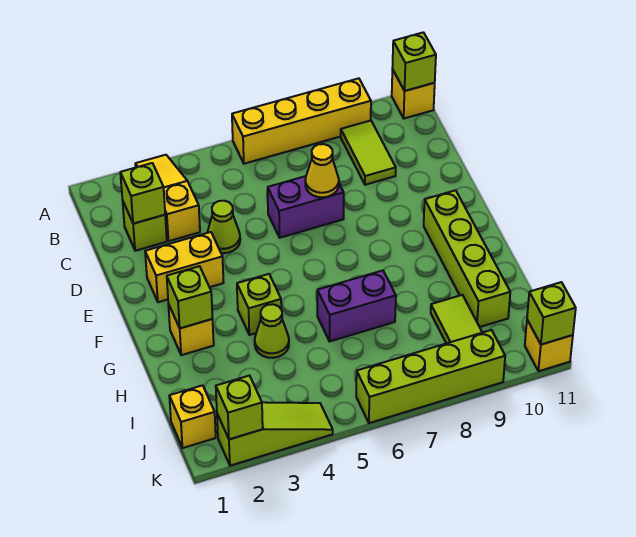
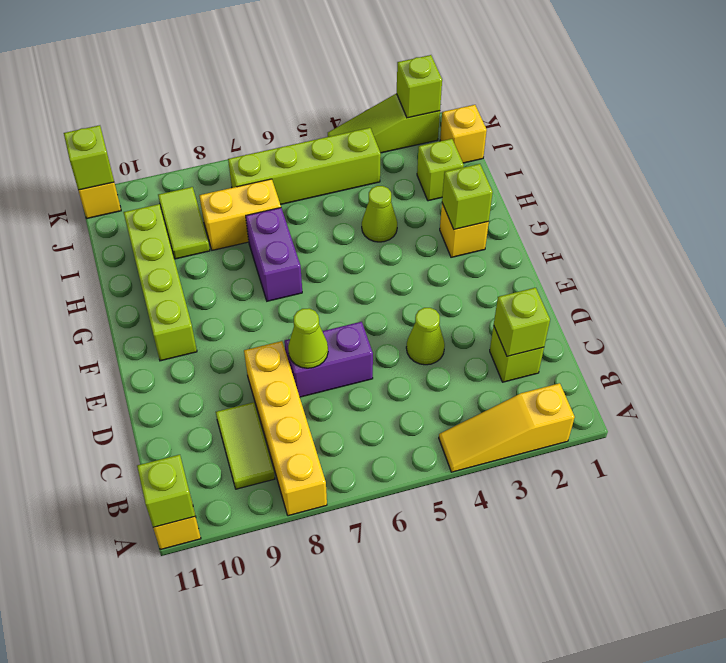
yellow 1x3 slope [135,155,200,241] -> yellow 1x3 slope turned to [439,383,575,472]
yellow 1x4 brick [232,78,371,164] -> yellow 1x4 brick turned to [244,341,327,516]
yellow 1x1 cone [305,144,339,197] -> lime 1x1 cone [288,308,328,368]
yellow 1x2 brick [145,232,224,302] -> yellow 1x2 brick moved to [199,179,281,250]
lime 1x1 brick [237,274,281,335] -> lime 1x1 brick moved to [417,139,464,201]
purple 1x2 brick [317,270,396,341] -> purple 1x2 brick turned to [246,208,302,301]
lime 1x4 brick [356,330,505,423] -> lime 1x4 brick moved to [228,128,381,205]

